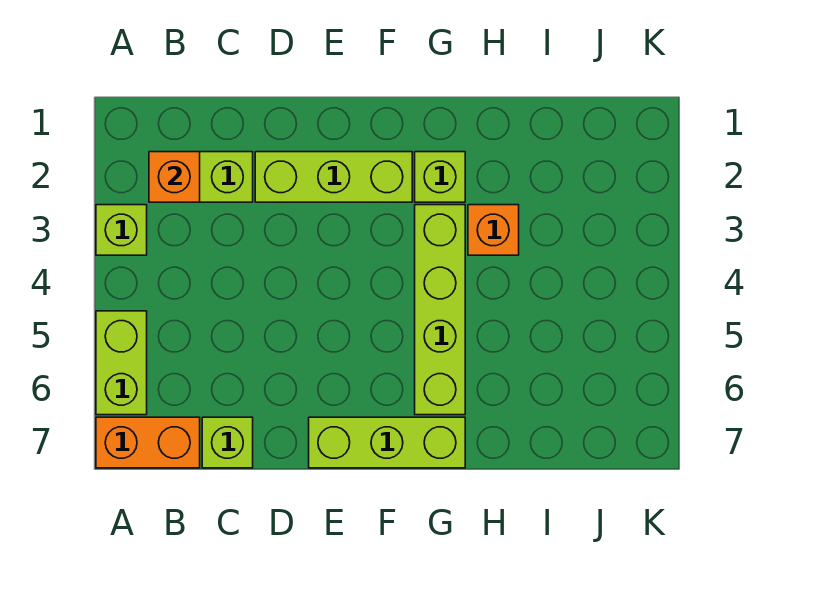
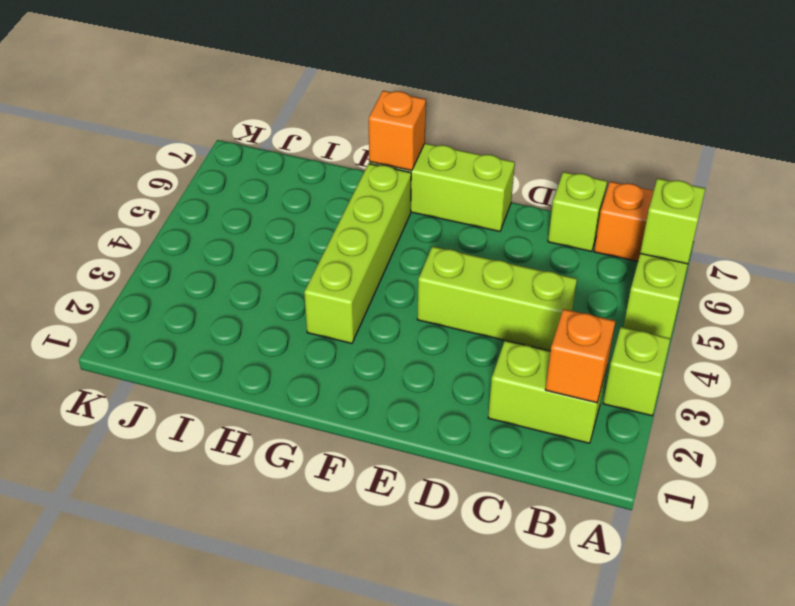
lime 1x3 brick [255,152,412,202] -> lime 1x3 brick moved to [417,246,577,351]
lime 1x1 brick [415,152,465,202] -> lime 1x1 brick moved to [640,178,705,264]
orange 1x1 brick [468,205,519,255] -> orange 1x1 brick moved to [369,91,426,171]

